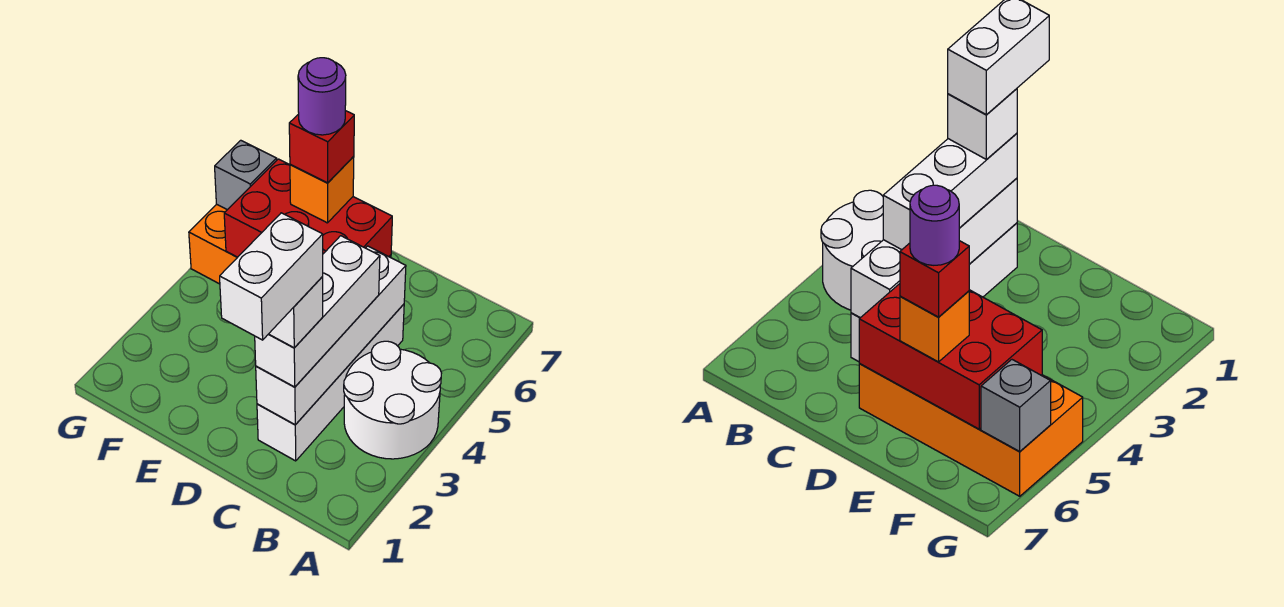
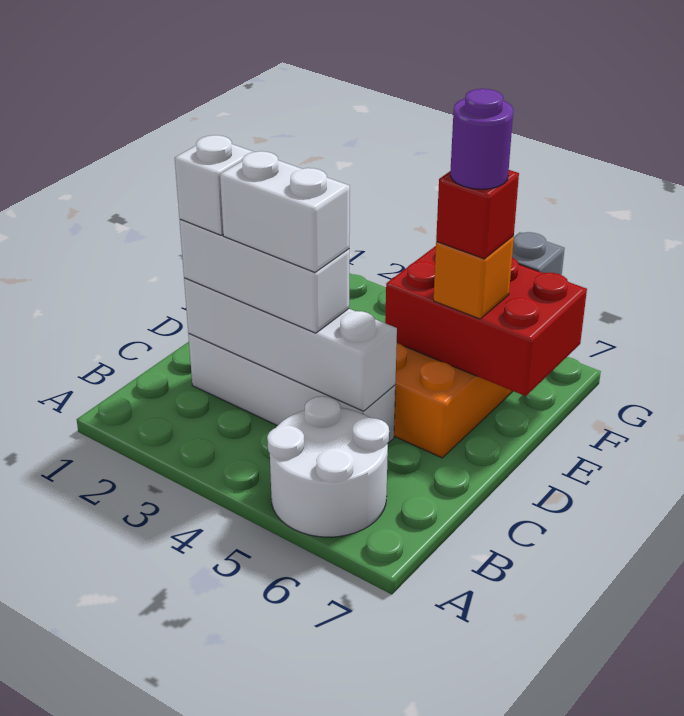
white 2x2 round brick [344,341,442,459] -> white 2x2 round brick moved to [267,396,389,537]
white 1x2 brick [220,213,323,340] -> white 1x2 brick moved to [220,151,350,272]
red 2x3 brick [224,159,392,257] -> red 2x3 brick turned to [385,246,587,396]

